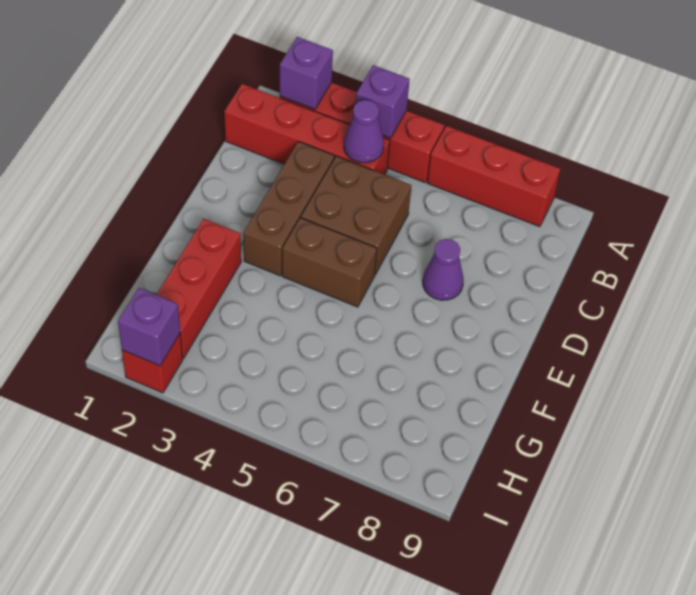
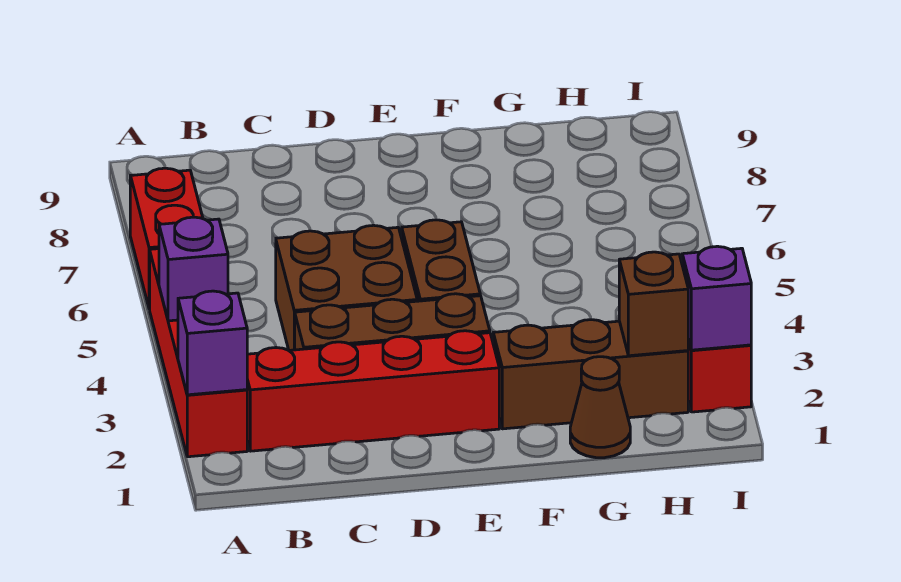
red 1x3 brick [428,126,560,227] -> red 1x2 brick [130,168,203,309]
red 1x4 brick [224,84,390,175] -> red 1x4 brick turned to [247,331,499,451]
purple 1x1 cone [344,100,384,163] -> none
purple 1x1 cone [423,239,464,300] -> none
red 1x3 brick [156,219,241,359] -> brown 1x3 brick [493,320,688,429]
none -> brown 1x1 cone [570,357,630,458]
none -> brown 1x1 brick [619,252,688,356]

